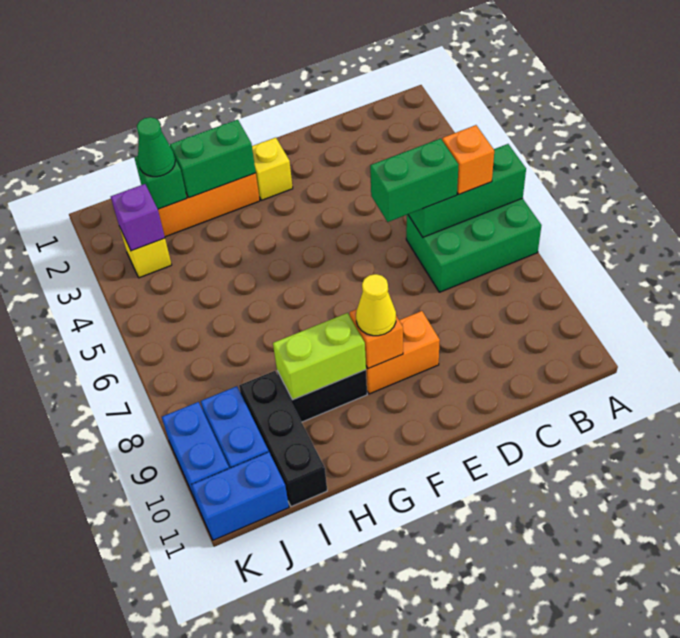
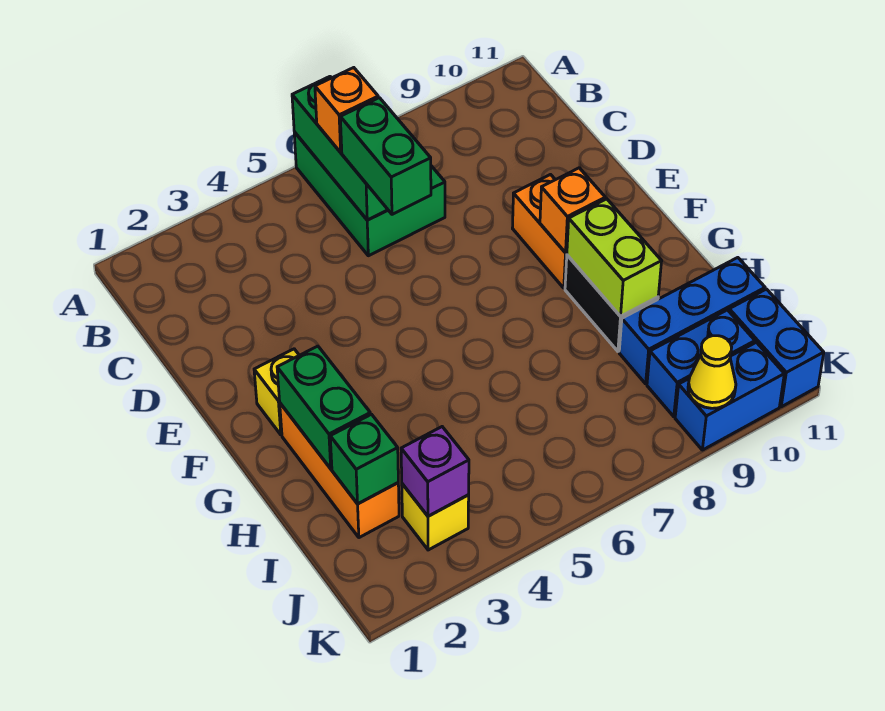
yellow 1x1 cone [356,274,396,336] -> yellow 1x1 cone moved to [688,336,736,408]
green 1x1 cone [137,117,175,177] -> none
black 1x3 brick [239,371,327,507] -> blue 1x3 brick [619,258,765,384]

